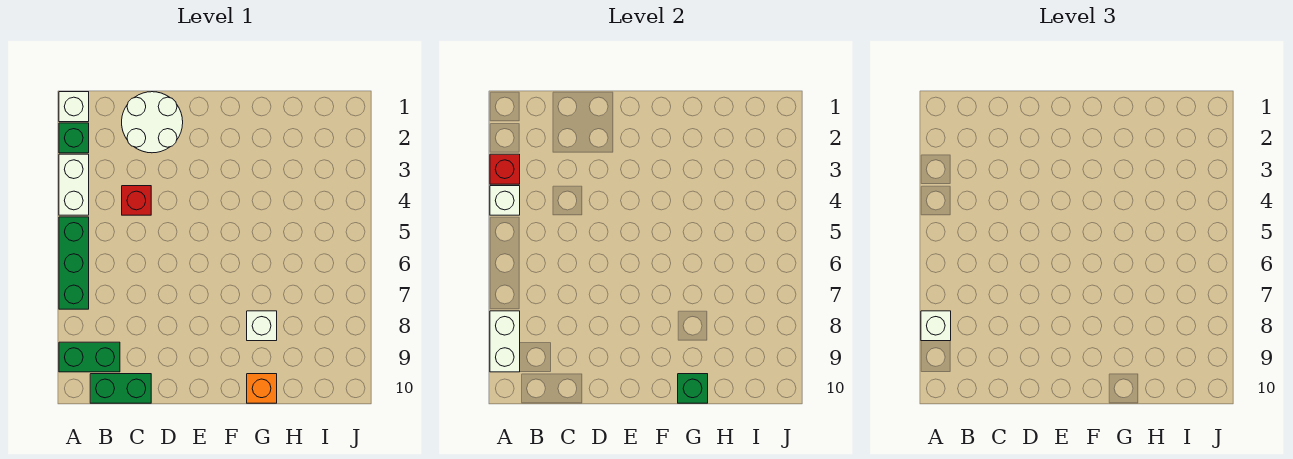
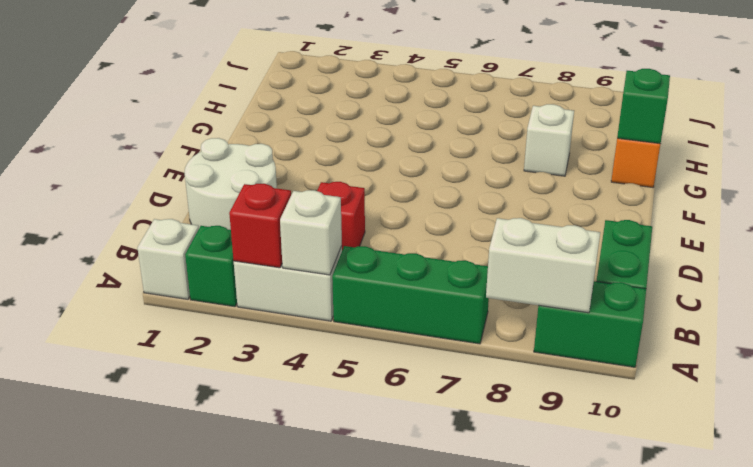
white 1x1 brick [921,311,951,341] -> none
green 1x2 brick [59,342,120,372] -> green 1x2 brick turned to [534,281,646,367]

